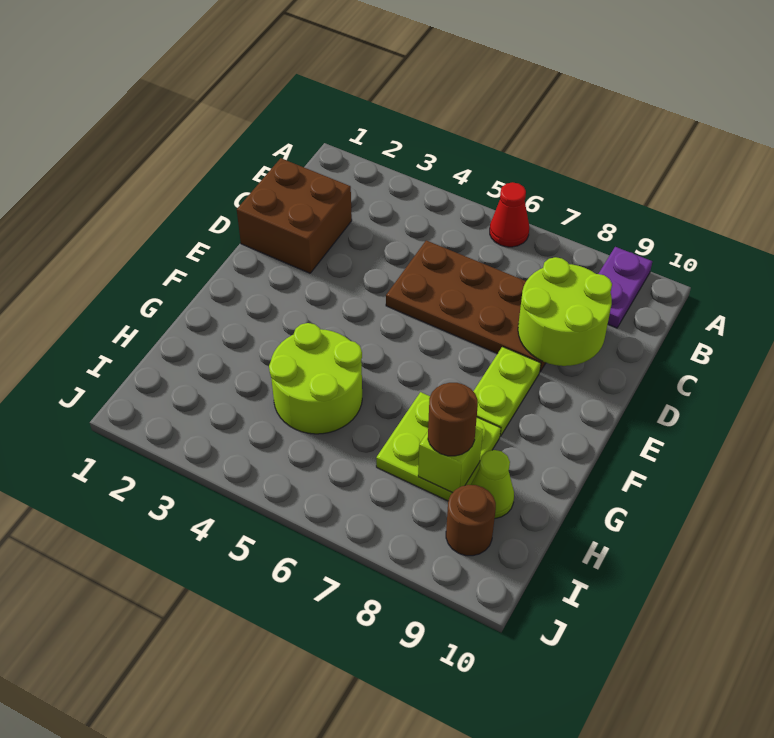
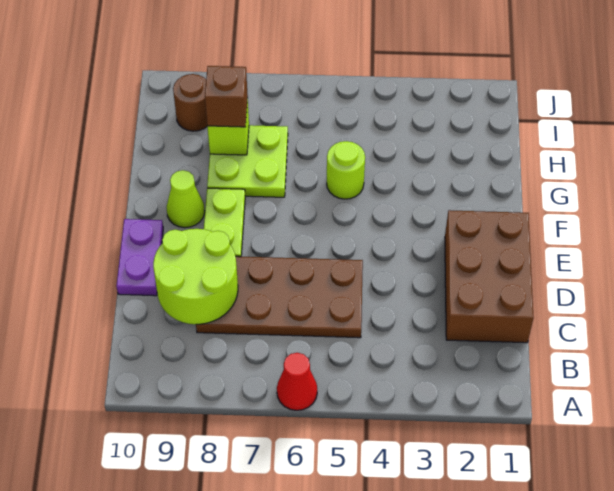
purple 1x2 plate [599,247,652,328] -> purple 1x2 plate moved to [116,219,163,296]
brown 2x2 brick [237,158,352,273] -> brown 2x3 brick [445,210,534,343]
lime 2x2 round brick [269,323,362,434] -> lime 1x1 round brick [327,141,365,199]
brown 1x1 round brick [428,383,478,456] -> brown 1x1 brick [205,66,248,127]
lime 1x1 cone [471,450,514,518] -> lime 1x1 cone moved to [167,170,205,228]

